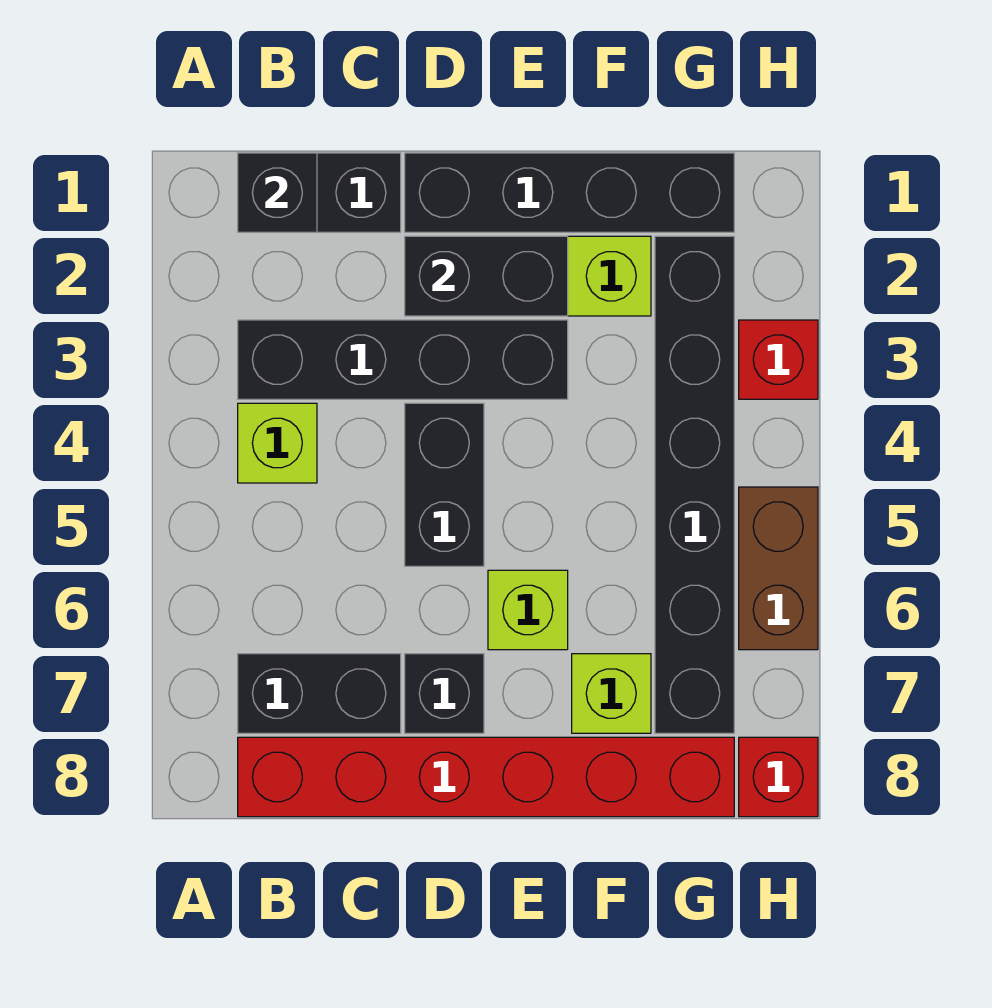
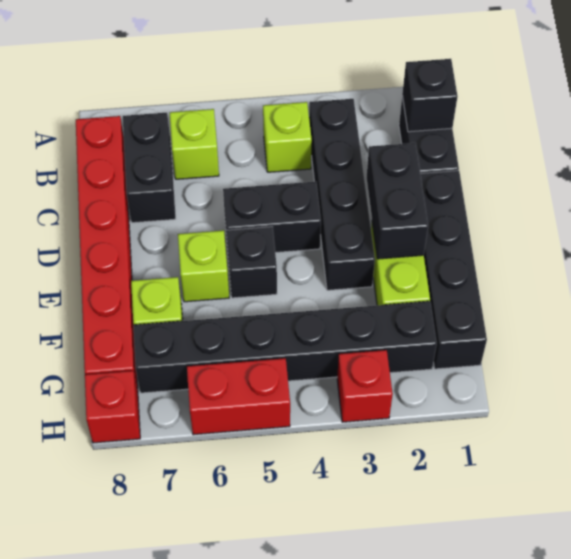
none -> lime 1x1 brick [170,109,219,179]
black 1x1 brick [405,654,484,733] -> black 1x1 brick moved to [227,227,277,298]
brown 1x2 brick [739,487,818,650] -> red 1x2 brick [187,358,290,435]

